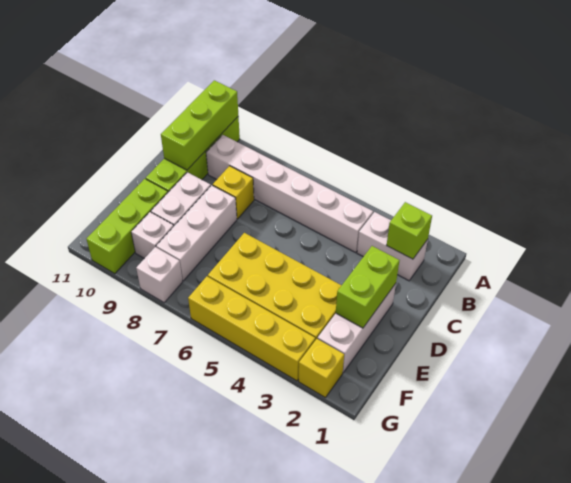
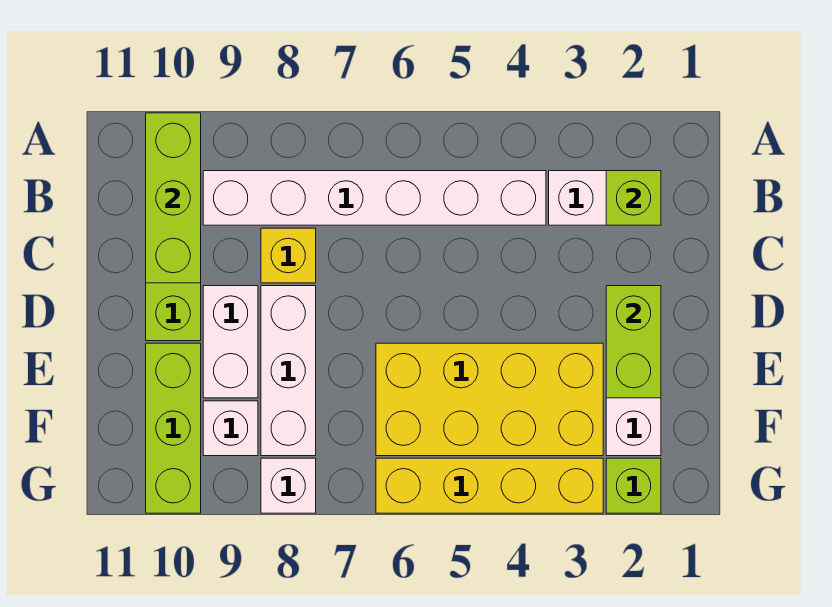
yellow 1x1 brick [299,339,344,398] -> lime 1x1 brick [606,458,661,513]

